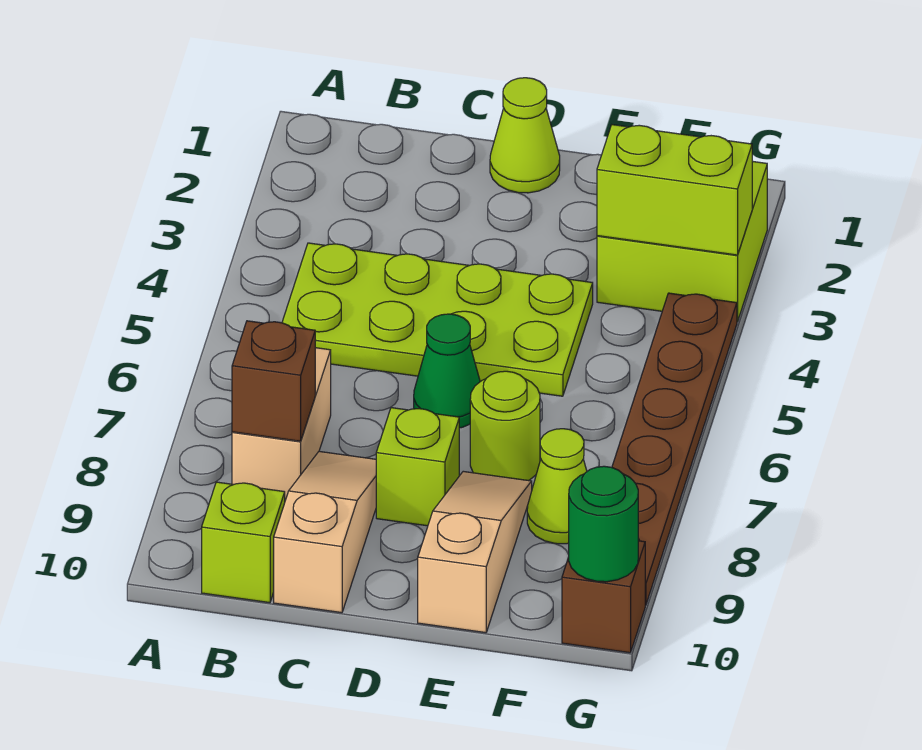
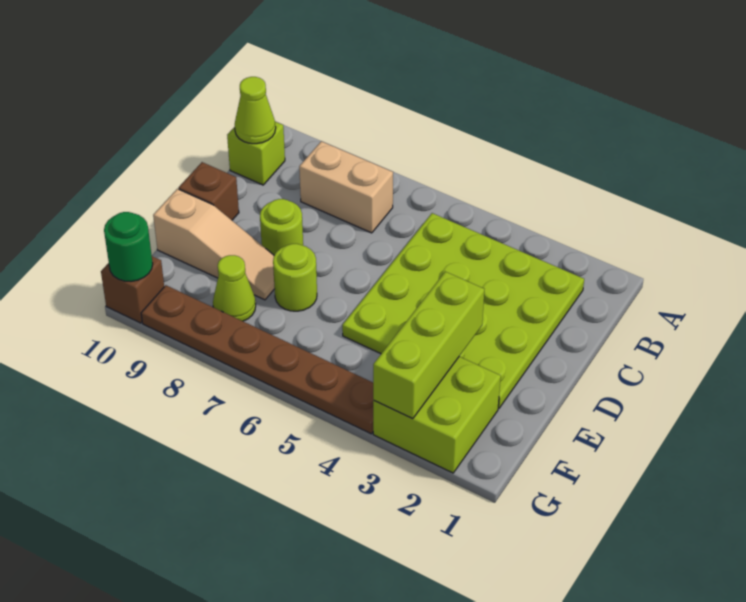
lime 2x4 plate [282,243,593,396] -> lime 4x4 plate [342,213,584,408]
brown 1x1 brick [232,321,315,441] -> brown 1x1 brick moved to [179,162,239,220]
tan 1x3 slope [274,451,376,613] -> none
lime 1x1 cone [490,78,560,193] -> lime 1x1 cone moved to [235,77,276,144]
green 1x1 cone [414,314,480,428] -> none
lime 1x1 brick [376,408,459,526] -> lime 1x1 round brick [260,199,303,255]
lime 1x2 brick [597,125,752,255] -> lime 1x3 brick [373,272,484,419]

